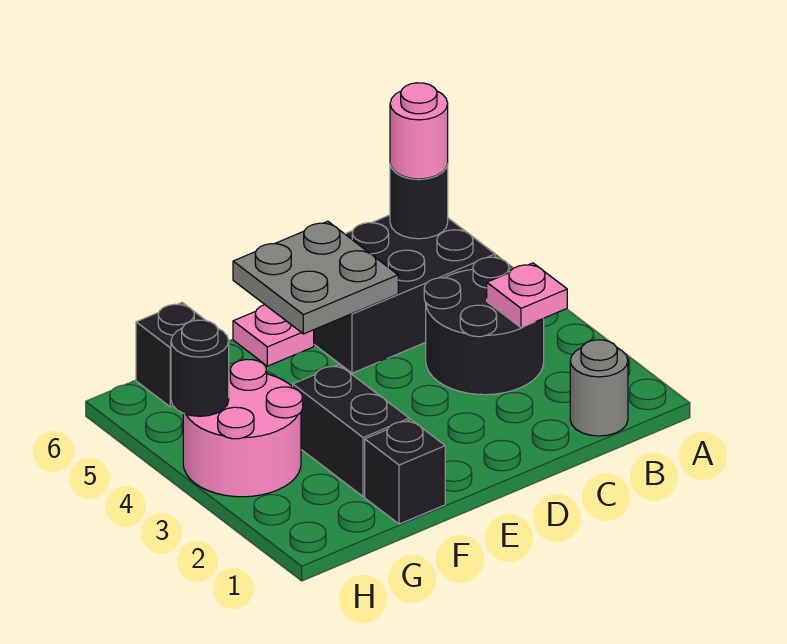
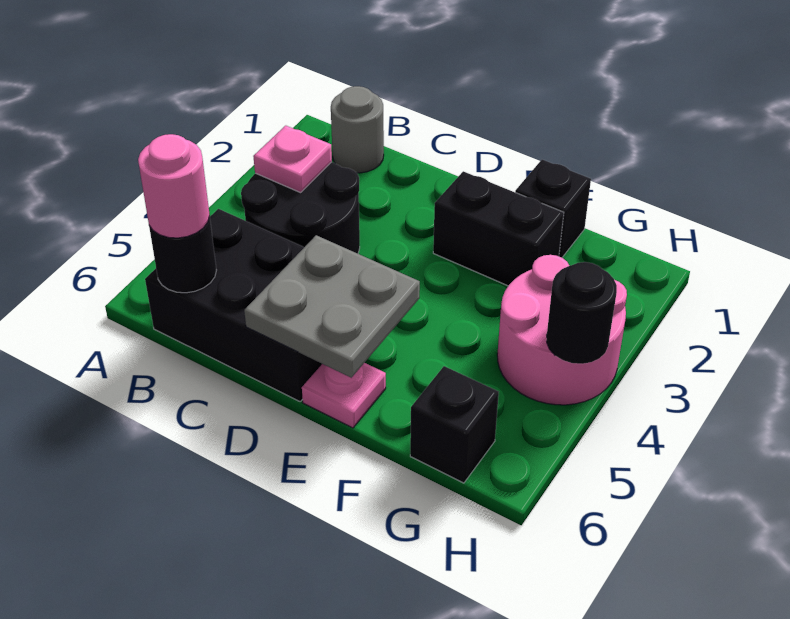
black 1x2 brick [293,365,409,497] -> black 1x2 brick turned to [433,171,564,286]

